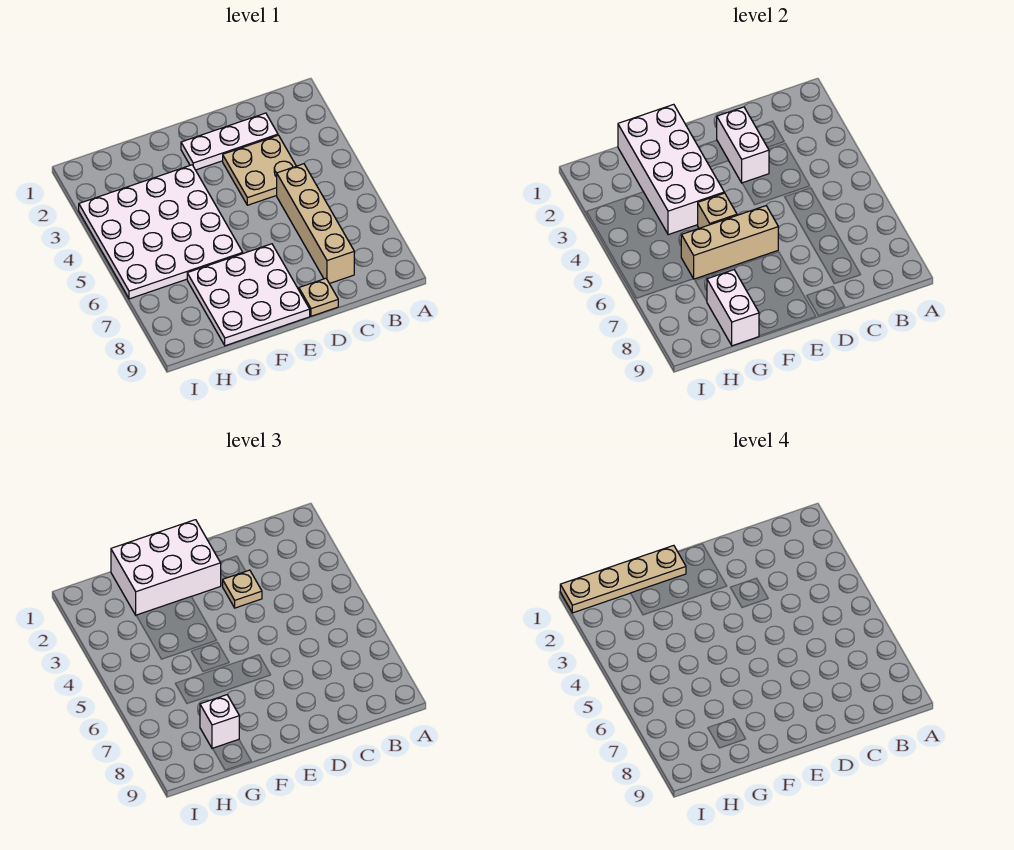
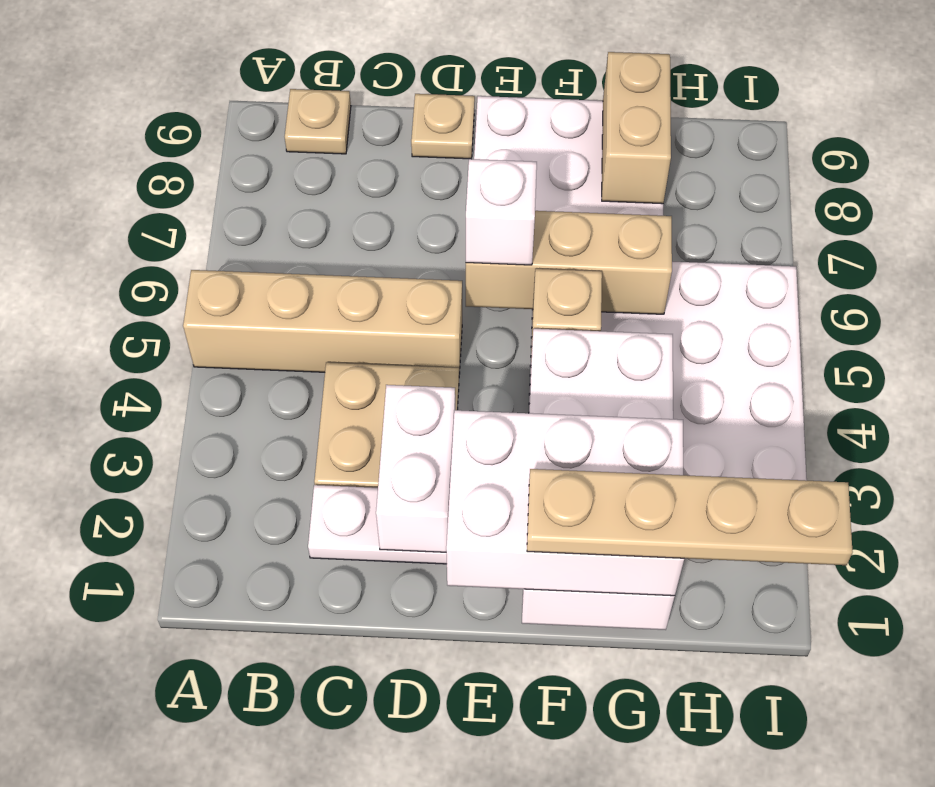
tan 1x4 brick [277,164,354,284] -> tan 1x4 brick turned to [183,270,462,374]
tan 1x1 plate [223,570,262,608] -> tan 1x1 plate moved to [285,89,351,154]
white 1x2 brick [707,270,759,346] -> tan 1x2 brick [602,52,671,204]
white 1x1 brick [200,695,239,749] -> white 1x1 brick moved to [466,159,537,265]

